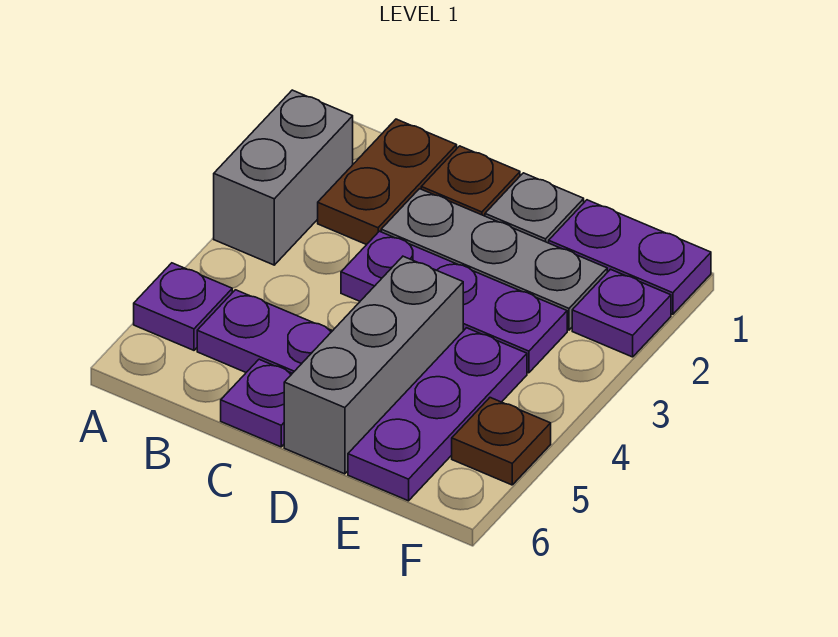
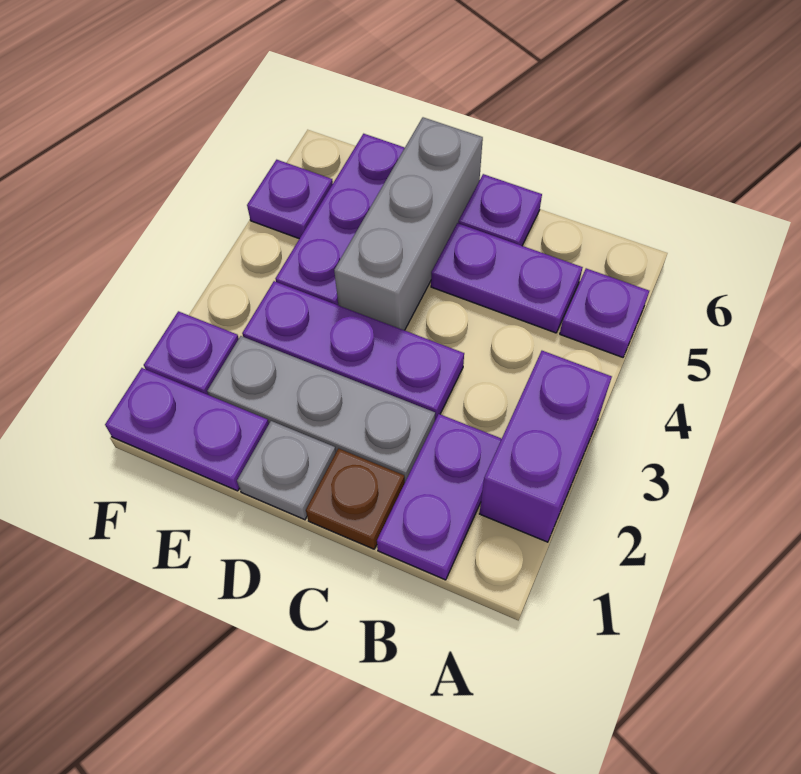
grey 1x2 brick [214,90,353,265] -> purple 1x2 brick [479,351,612,542]
brown 1x2 plate [318,119,457,245] -> purple 1x2 plate [377,414,501,580]
brown 1x1 plate [452,398,551,485] -> purple 1x1 plate [247,160,333,239]

